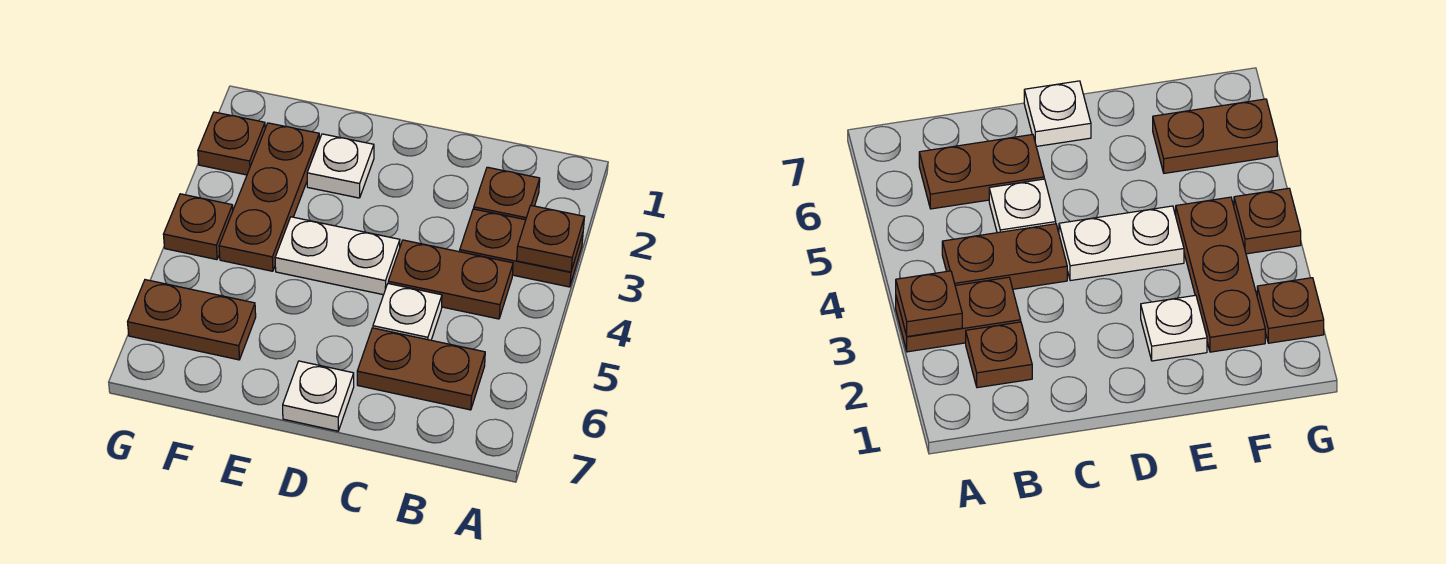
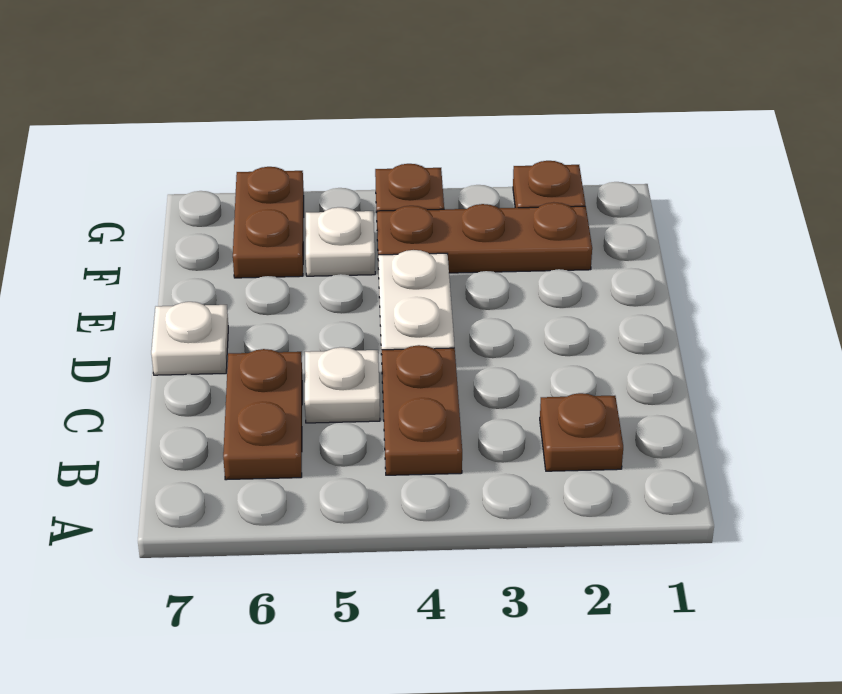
brown 1x2 plate [460,209,583,287] -> none
brown 1x1 plate [517,206,584,272] -> none
white 1x1 plate [307,134,374,198] -> white 1x1 plate moved to [306,207,375,276]

